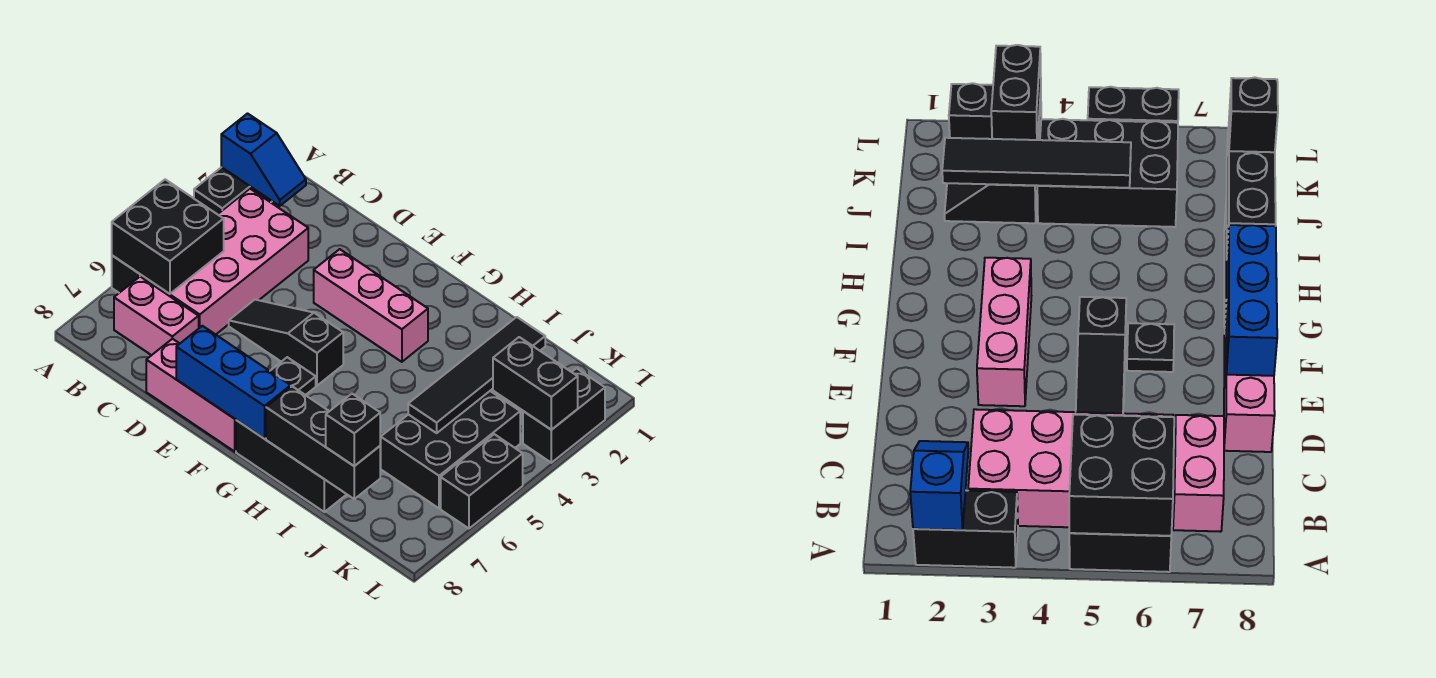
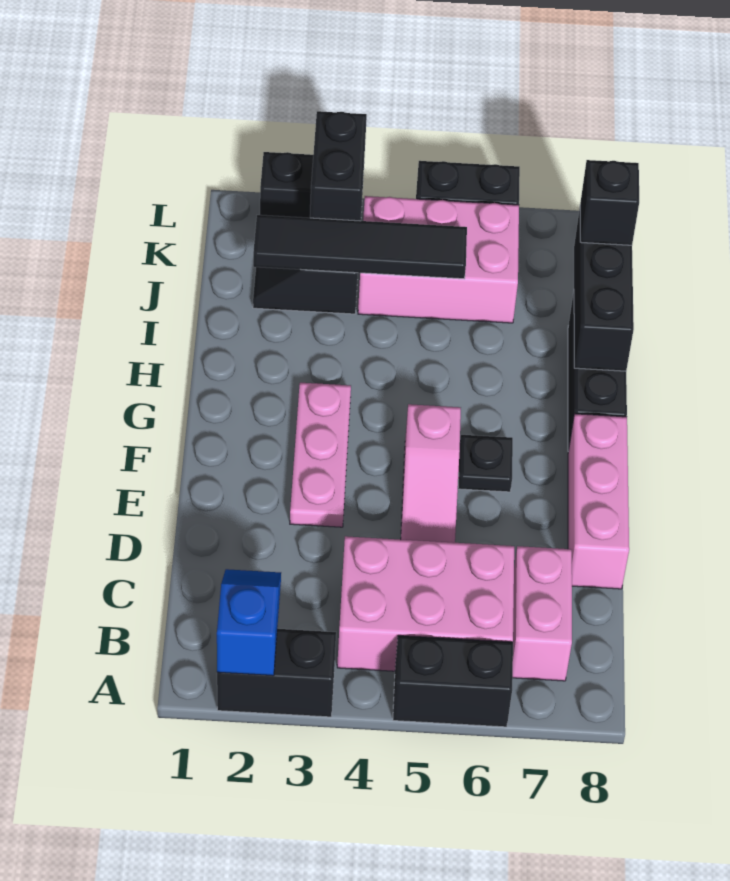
black 2x2 brick [112,179,224,294] -> none
pink 2x4 brick [141,189,308,335] -> pink 2x3 brick [337,536,514,671]
black 1x3 slope [229,300,343,386] -> pink 1x3 slope [401,404,461,543]
pink 1x3 brick [314,249,428,362] -> pink 1x3 plate [290,383,351,527]
blue 1x3 brick [176,326,291,439] -> none
black 2x3 brick [380,391,520,508] -> pink 2x3 brick [358,196,519,323]

